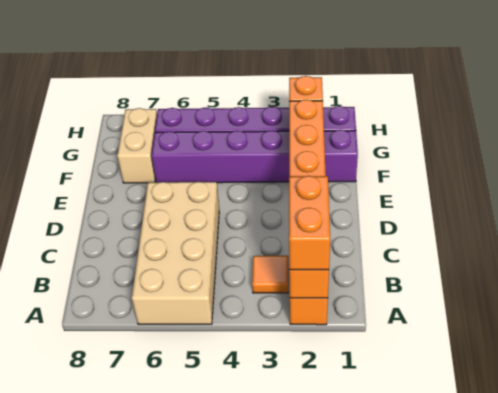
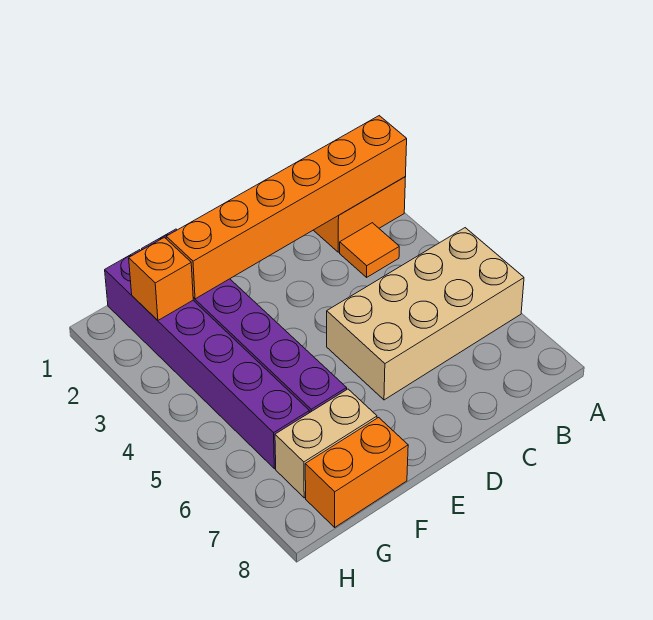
orange 1x2 brick [289,176,330,270] -> orange 1x2 brick moved to [305,418,408,527]

